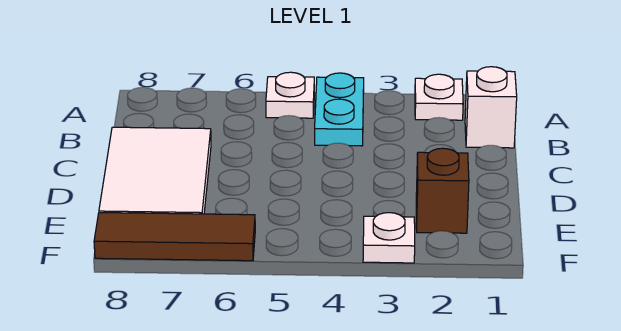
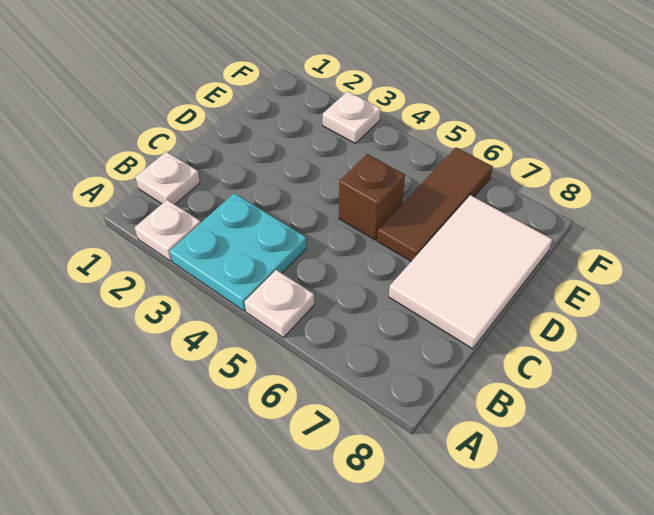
cyan 1x2 plate [315,73,364,146] -> cyan 2x2 plate [170,193,306,311]
white 1x1 brick [465,67,517,148] -> white 1x1 plate [135,152,200,204]
brown 1x1 brick [416,148,469,233] -> brown 1x1 brick moved to [339,154,405,240]
brown 1x3 tile [94,213,255,261] -> brown 1x3 tile turned to [377,148,493,261]

